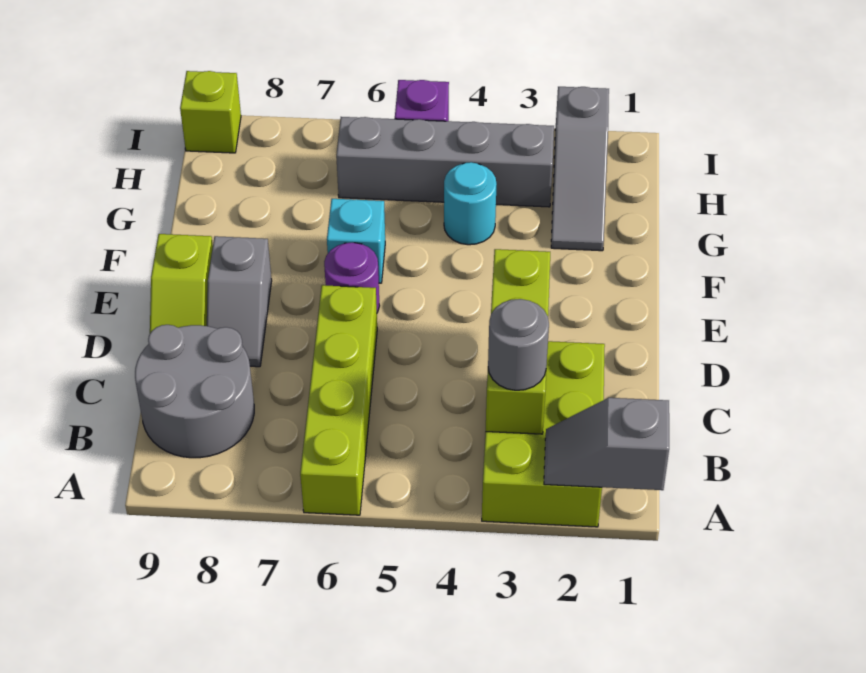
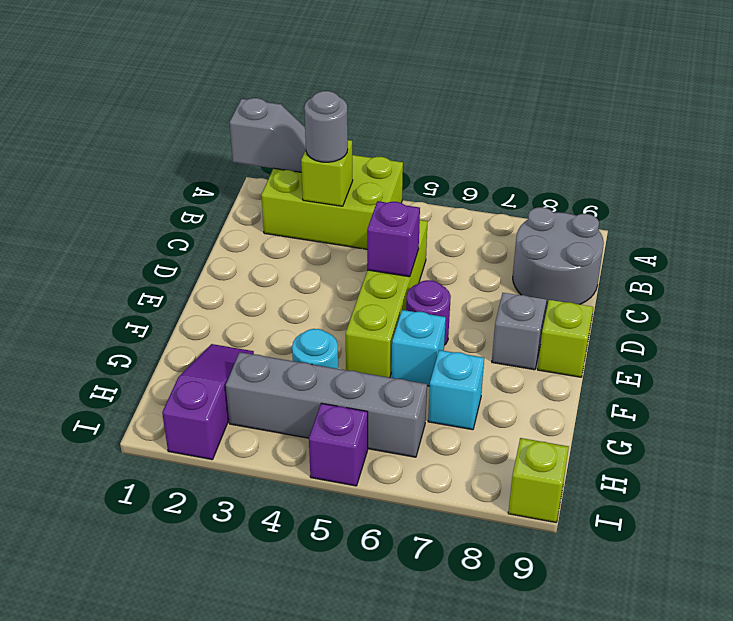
lime 2x3 brick [482,341,605,527] -> lime 2x3 brick turned to [261,155,403,249]
lime 1x4 brick [300,285,377,515] -> lime 1x4 brick moved to [346,220,427,378]
lime 1x3 brick [486,249,550,434] -> lime 1x1 brick [301,140,353,206]
none -> purple 1x1 brick [367,201,420,277]
grey 1x3 slope [551,87,609,251] -> purple 1x3 slope [162,344,254,460]
none -> cyan 1x1 brick [428,350,484,430]

